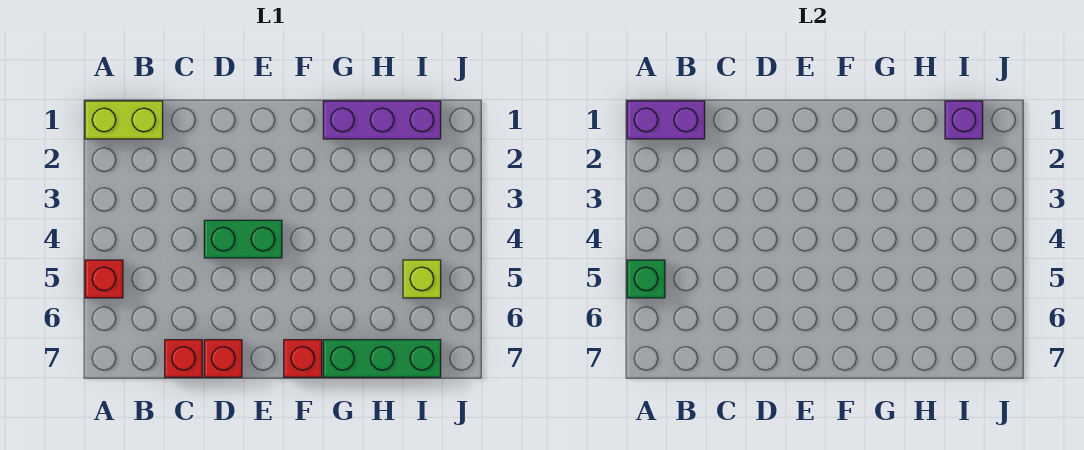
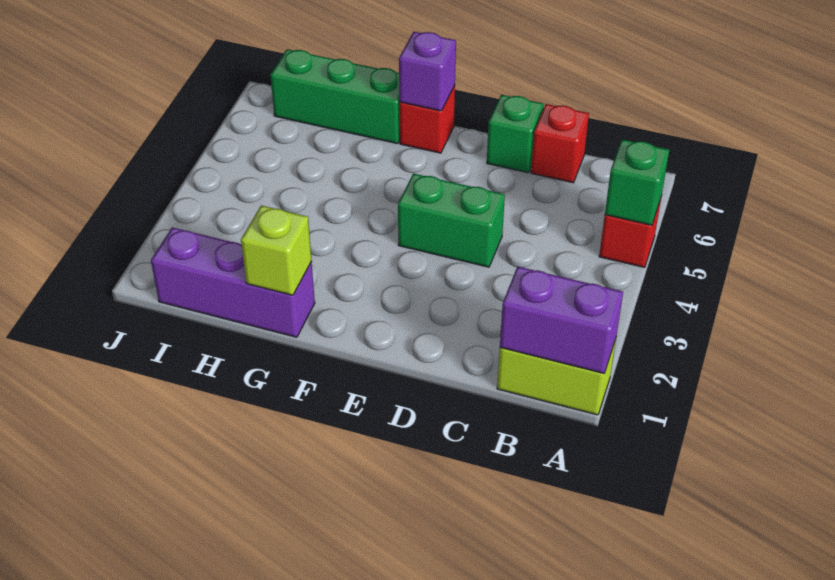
red 1x1 brick [204,340,242,377] -> green 1x1 brick [487,95,544,173]
purple 1x1 brick [945,101,983,139] -> purple 1x1 brick moved to [399,32,456,111]
lime 1x1 brick [403,260,441,298] -> lime 1x1 brick moved to [241,206,312,295]

